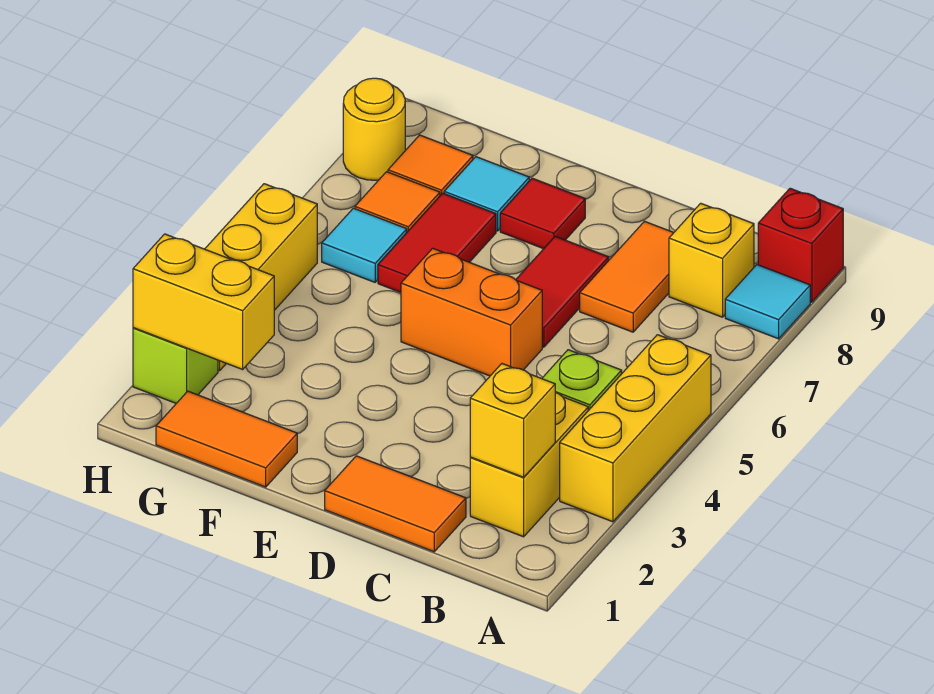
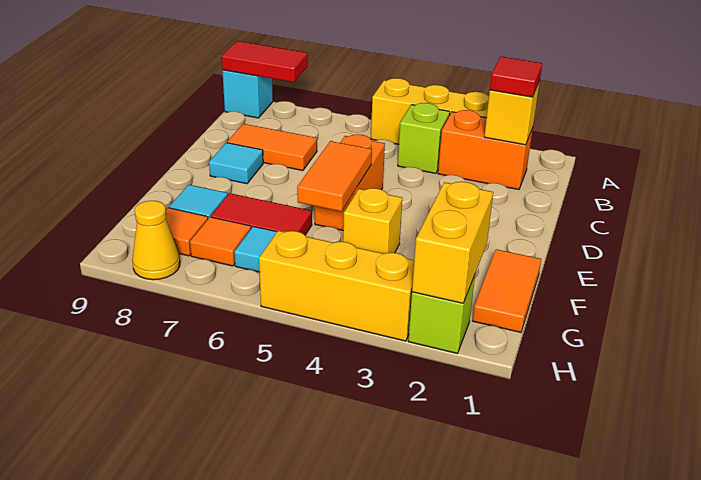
cyan 1x1 tile [725,265,810,339] -> cyan 1x1 tile moved to [209,143,263,184]
red 1x1 brick [758,188,843,302] -> cyan 1x1 brick [222,70,273,118]
yellow 1x2 brick [470,392,588,537] -> orange 1x2 brick [438,110,533,190]
yellow 1x1 brick [669,203,754,317] -> yellow 1x1 brick moved to [343,188,402,254]
orange 1x2 tile [325,456,466,552] -> orange 1x2 tile moved to [297,141,372,211]
red 1x2 tile [516,236,609,347] -> red 1x2 tile moved to [222,41,308,82]
red 1x1 tile [500,178,585,249] -> red 1x1 tile moved to [490,57,542,97]
yellow 1x1 round brick [343,78,405,180] -> yellow 1x1 cone [132,201,180,280]

